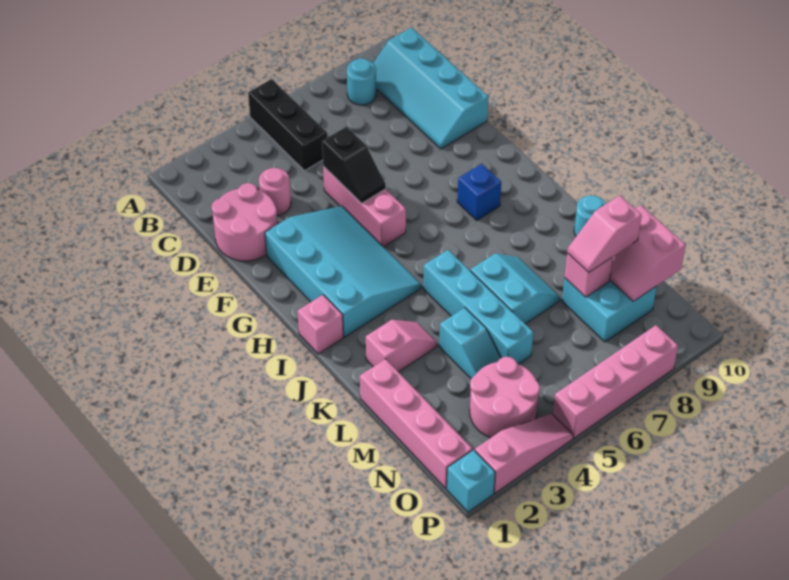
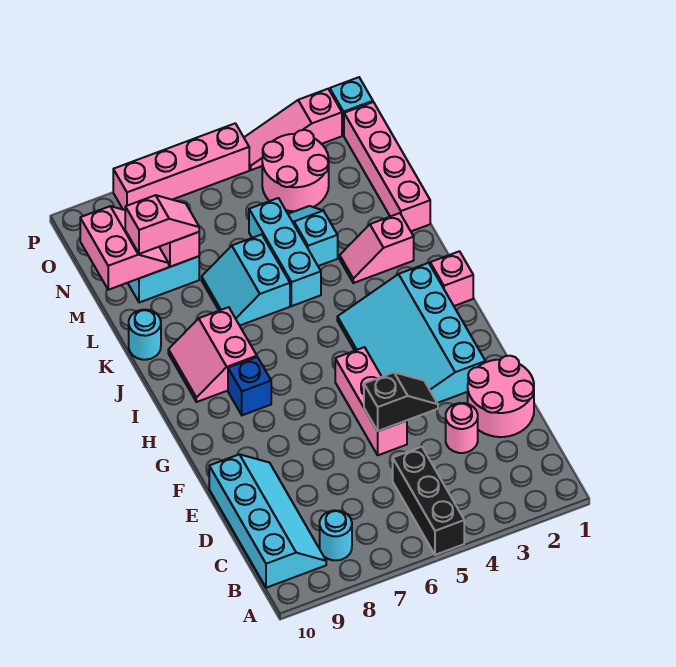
black 1x2 slope [322,127,386,204] -> black 1x2 slope turned to [364,372,438,431]
none -> pink 2x2 slope [168,307,257,402]
cyan 1x4 brick [423,250,534,364] -> cyan 1x3 brick [249,198,321,306]

